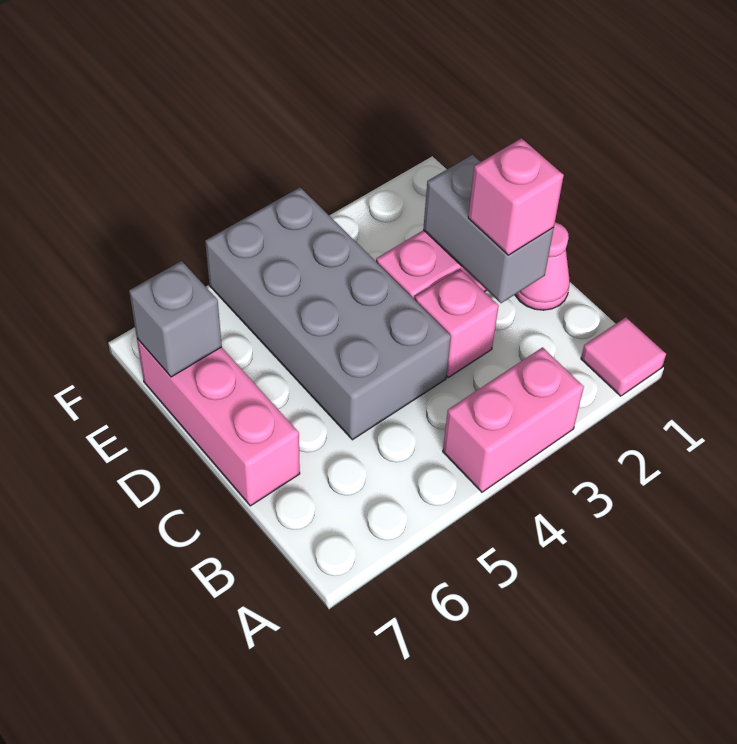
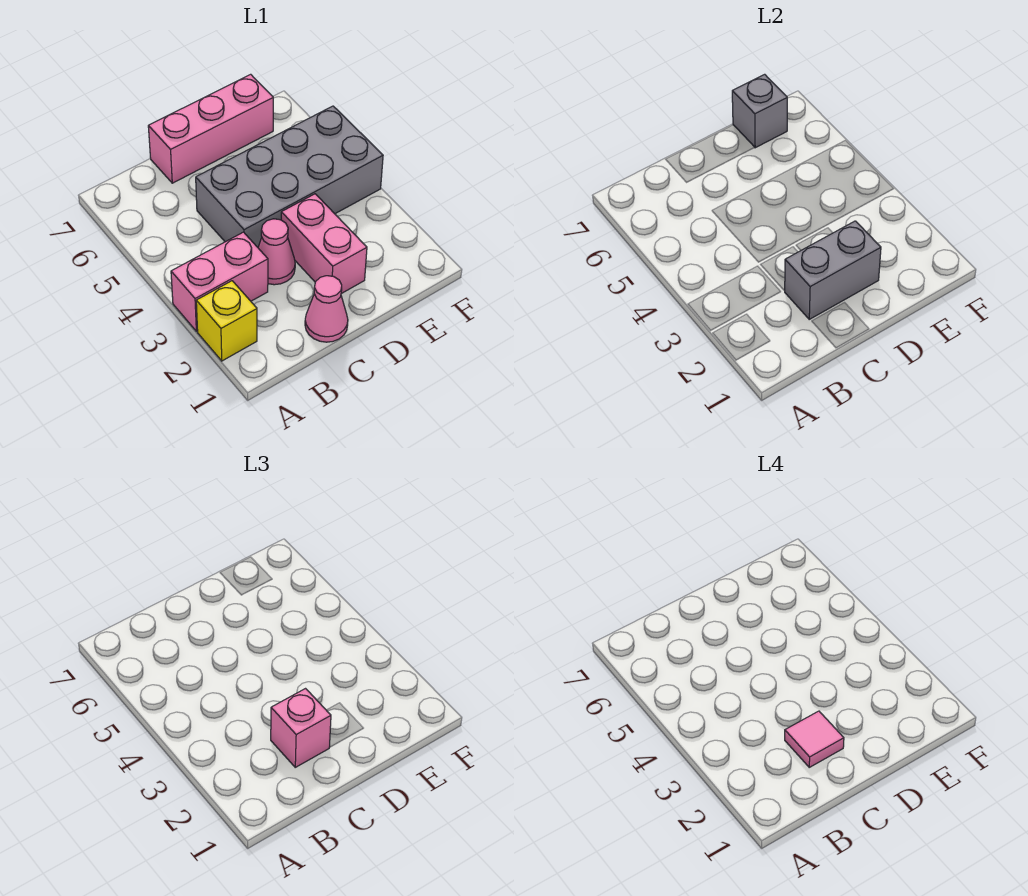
pink 1x1 tile [581,317,666,396] -> pink 1x1 tile moved to [785,711,844,767]
none -> yellow 1x1 brick [196,281,257,361]
pink 1x2 brick [443,347,584,492] -> pink 1x2 brick turned to [171,232,268,331]
pink 1x1 brick [415,269,498,377] -> pink 1x1 cone [258,219,295,285]

